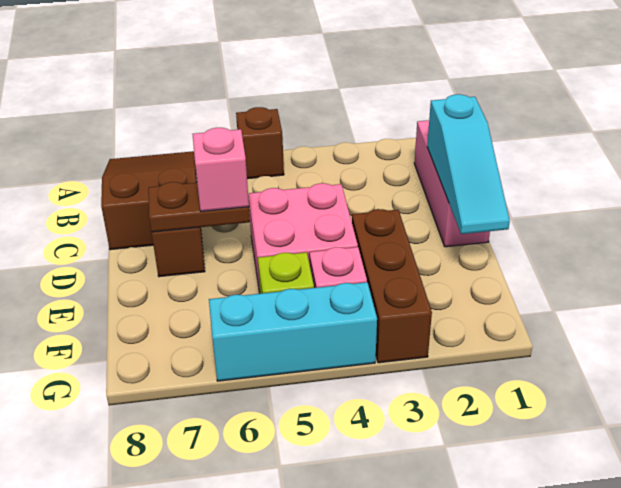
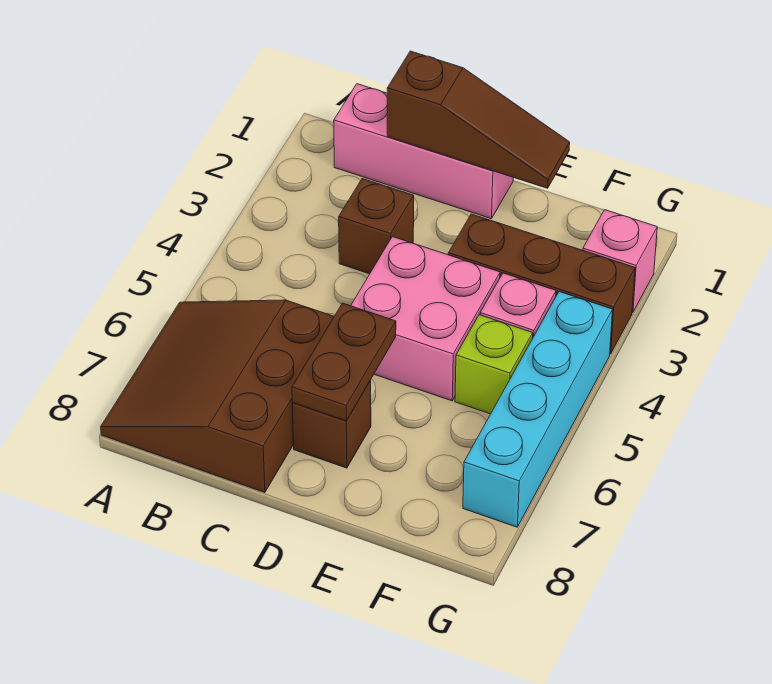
brown 1x1 brick [236,107,284,179] -> brown 1x1 brick moved to [339,179,414,274]
brown 2x3 slope [101,151,202,250] -> brown 3x3 slope [101,300,334,493]
cyan 1x3 slope [427,94,510,234] -> brown 1x3 slope [387,51,570,188]
pink 1x1 brick [193,128,249,211] -> pink 1x1 brick moved to [583,210,657,313]
cyan 1x3 brick [209,282,377,381] -> cyan 1x4 brick [463,292,613,527]

